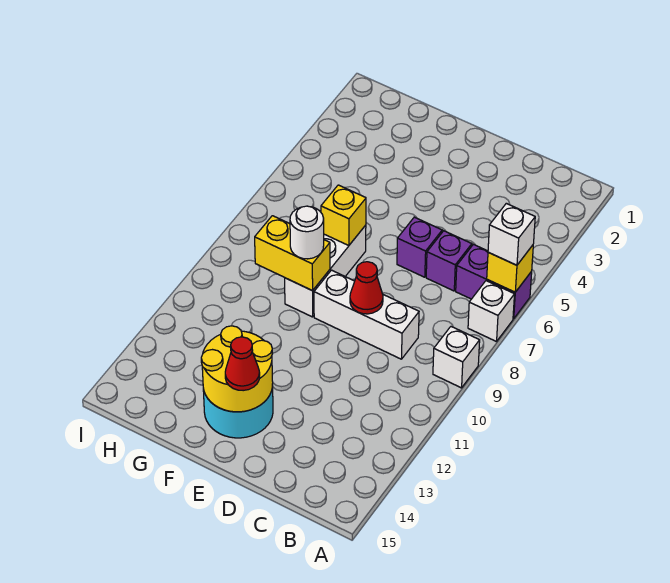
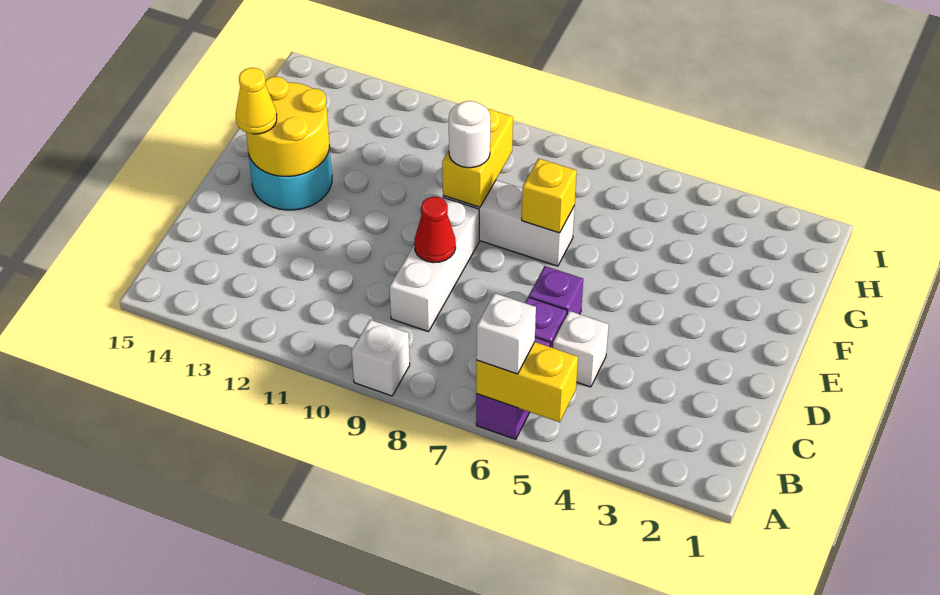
yellow 1x1 brick [487,245,533,292] -> yellow 1x2 brick [476,342,578,422]
white 1x1 brick [468,281,514,342] -> white 1x1 brick moved to [553,311,609,387]
red 1x1 cone [225,337,260,391] -> yellow 1x1 cone [236,68,277,134]

